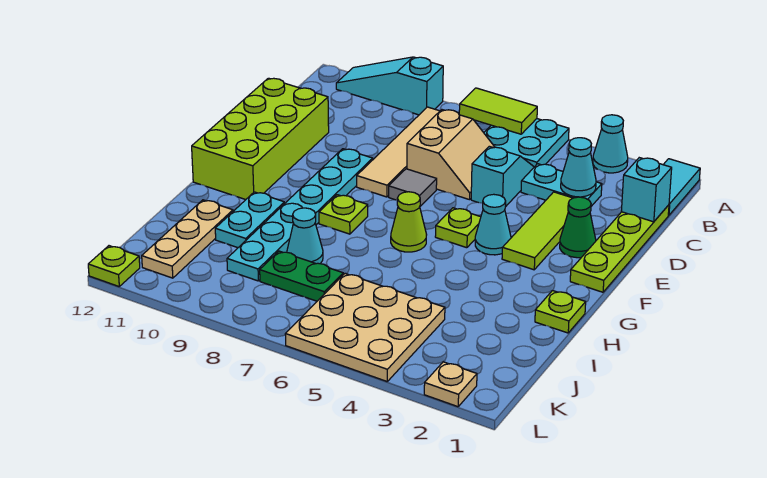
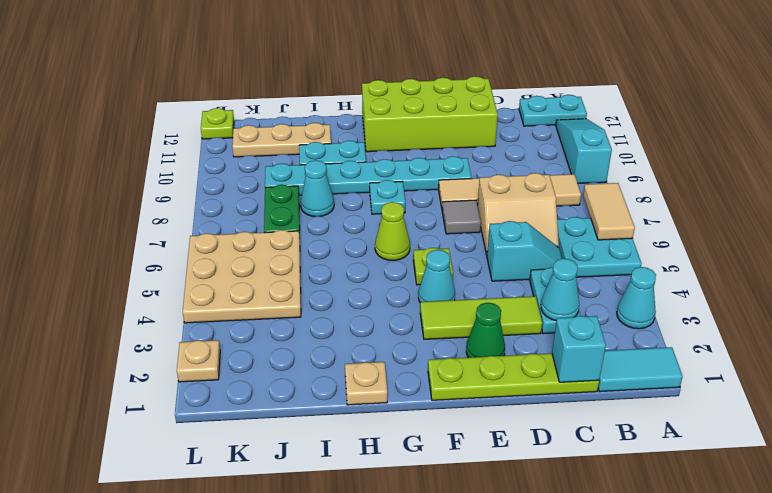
lime 1x2 tile [459,88,537,134] -> tan 1x2 tile [583,183,635,240]
none -> cyan 1x2 plate [519,95,587,126]
lime 1x1 plate [319,195,368,234] -> cyan 1x1 plate [370,180,405,214]
lime 1x1 plate [535,291,586,333] -> tan 1x1 plate [345,362,387,405]

